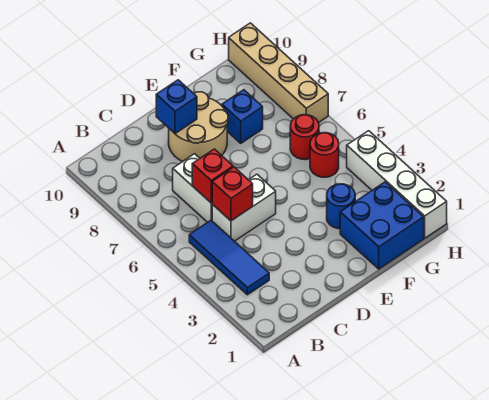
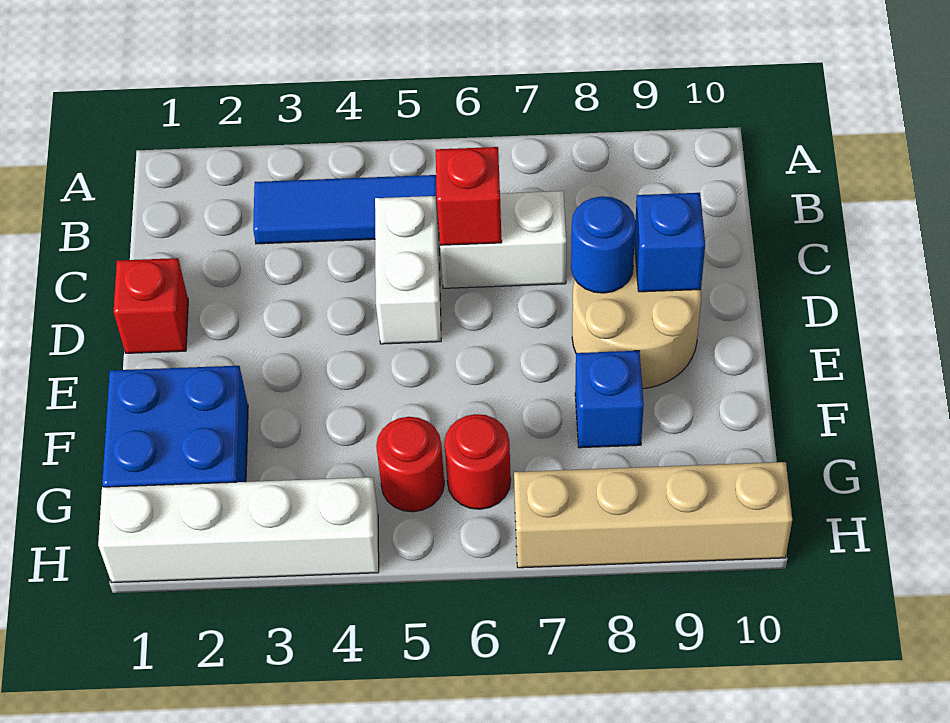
red 1x1 brick [212,167,253,221] -> red 1x1 brick moved to [114,258,188,353]
blue 1x1 round brick [327,184,355,229] -> blue 1x1 round brick moved to [571,196,636,293]

